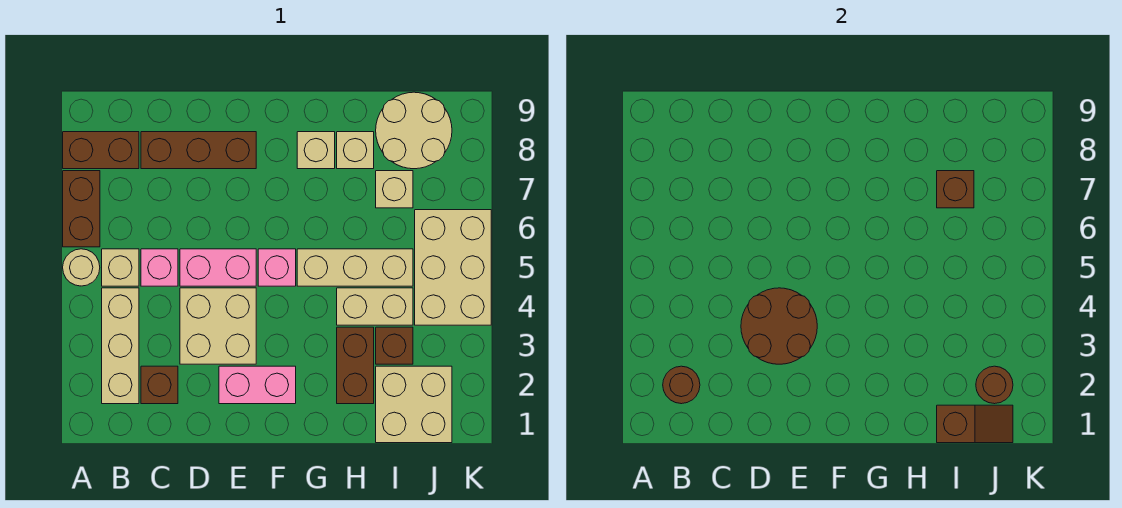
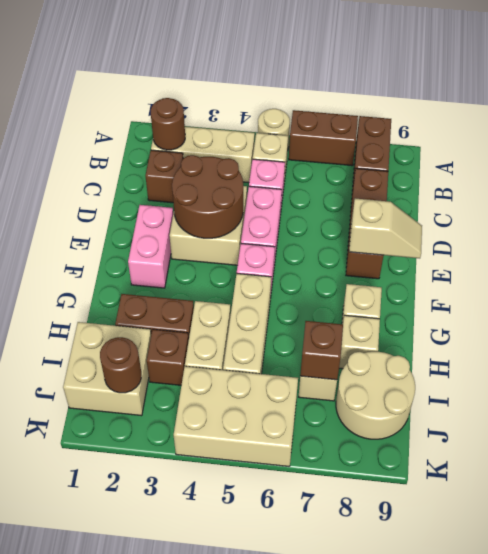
none -> tan 1x2 slope [349,198,422,258]
brown 1x2 slope [937,405,1013,443] -> none

